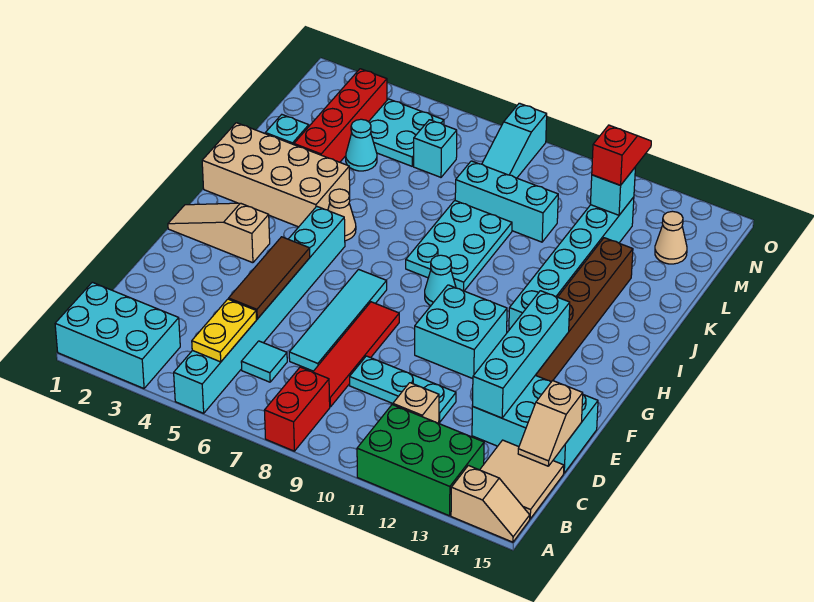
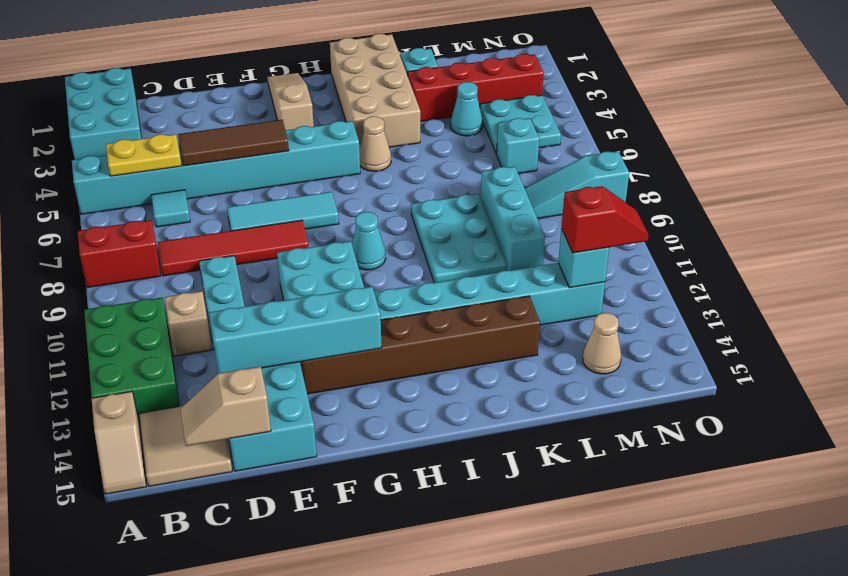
cyan 1x4 tile [289,269,387,371] -> cyan 1x3 tile [227,192,339,231]
cyan 2x3 plate [406,201,512,291] -> cyan 2x3 plate turned to [411,194,507,283]

